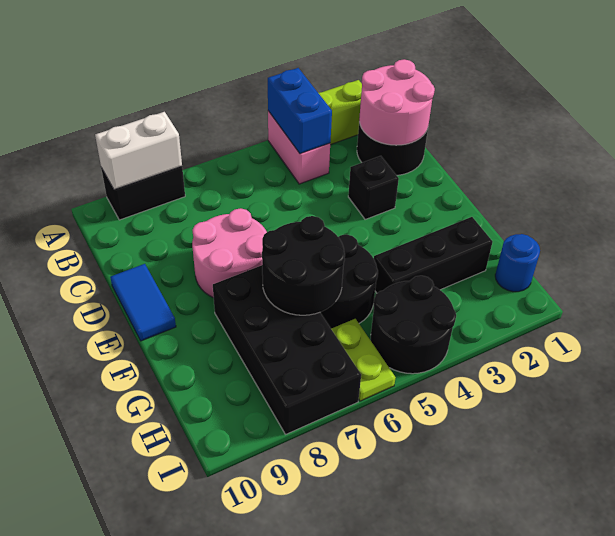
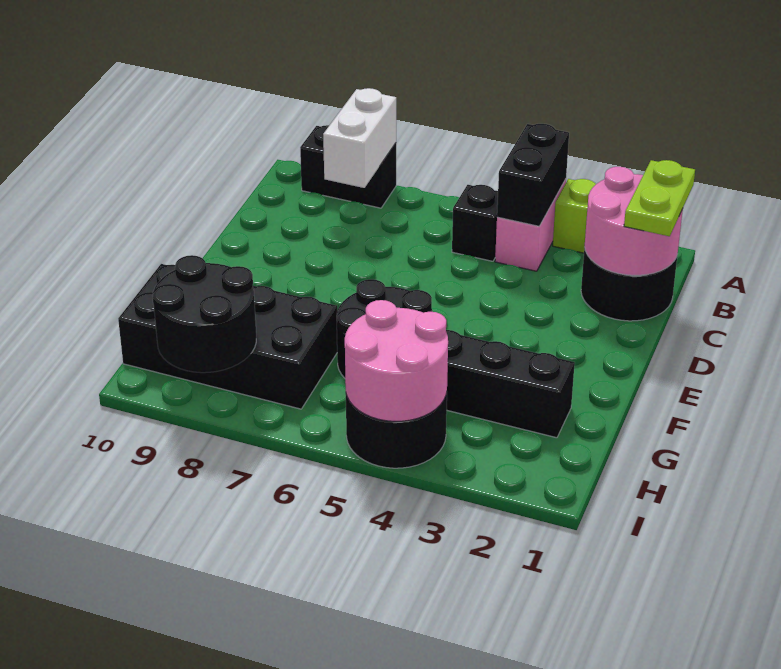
blue 1x2 brick [268,68,332,154] -> black 1x2 brick [497,124,569,226]
white 1x2 brick [95,112,182,190] -> white 1x2 brick turned to [323,88,396,188]
black 1x1 brick [348,156,399,219] -> black 1x1 brick moved to [452,185,498,261]
pink 2x2 round brick [192,208,267,298] -> pink 2x2 round brick moved to [345,300,448,421]
blue 1x2 tile [110,264,176,341] -> none
black 2x2 round brick [262,216,345,315] -> black 2x2 round brick moved to [152,255,256,373]
black 2x4 brick [213,265,361,434] -> black 2x4 brick turned to [118,264,337,409]
blue 1x1 round brick [495,234,540,292] -> none
lime 1x2 plate [331,319,396,401] -> lime 1x2 plate moved to [624,160,695,236]

